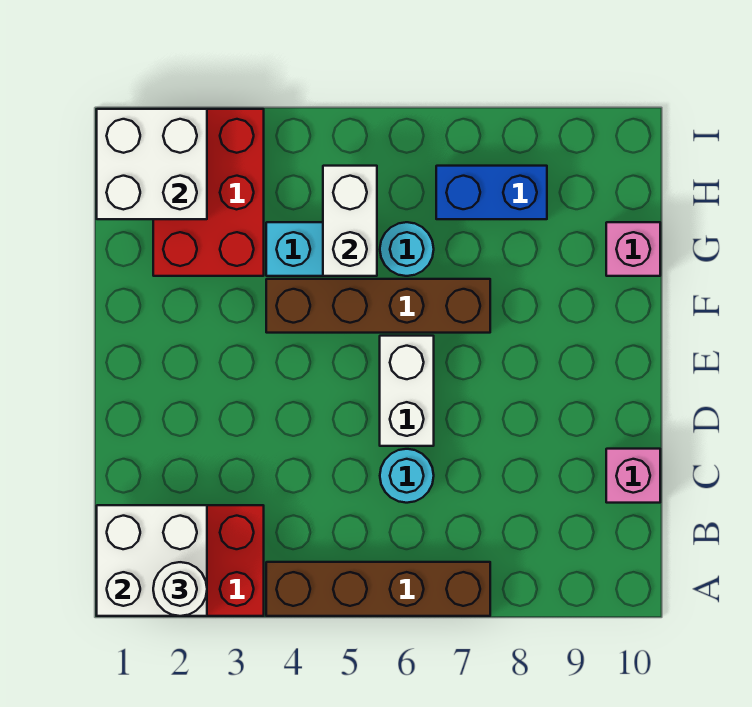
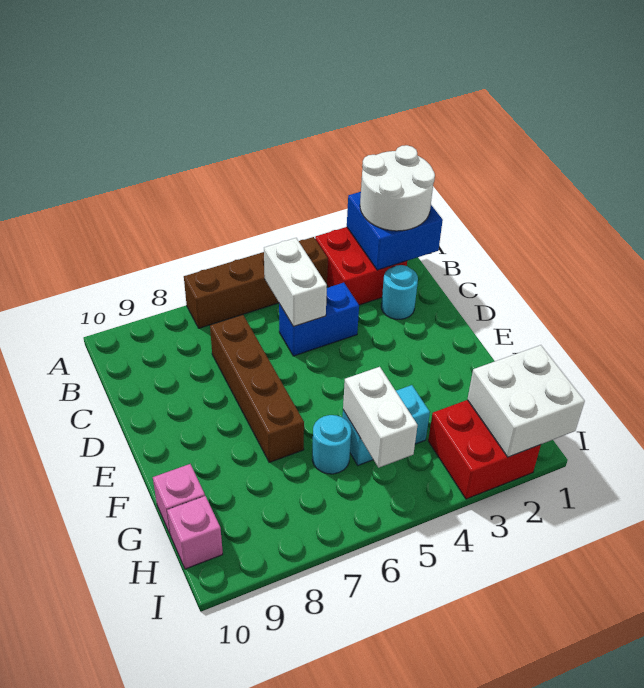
white 2x2 brick [97,505,207,616] -> blue 2x2 brick [347,192,443,270]
white 1x1 round brick [153,562,207,616] -> white 2x2 round brick [360,145,435,231]
cyan 1x1 round brick [380,449,434,503] -> cyan 1x1 round brick moved to [381,265,418,319]
pink 1x1 brick [606,449,660,503] -> pink 1x1 brick moved to [167,496,223,569]
white 1x2 brick [380,336,434,446] -> white 1x2 brick moved to [264,238,327,327]
brown 1x4 brick [266,279,490,333] -> brown 1x4 brick turned to [210,315,304,462]
red 2x3 brick [153,109,264,276] -> red 2x2 brick [428,400,541,499]
blue 1x2 brick [436,166,547,219] -> blue 1x2 brick moved to [279,283,359,356]

